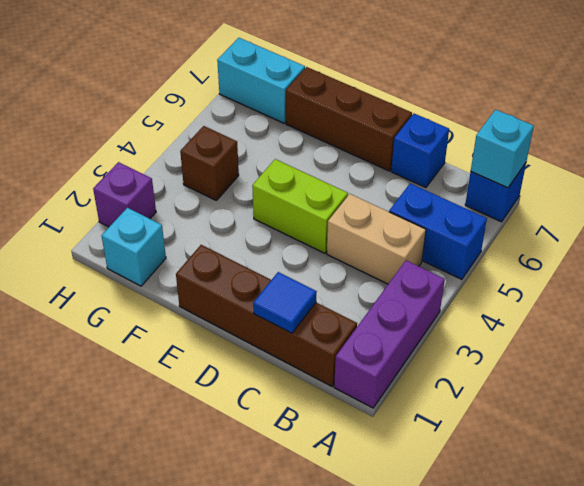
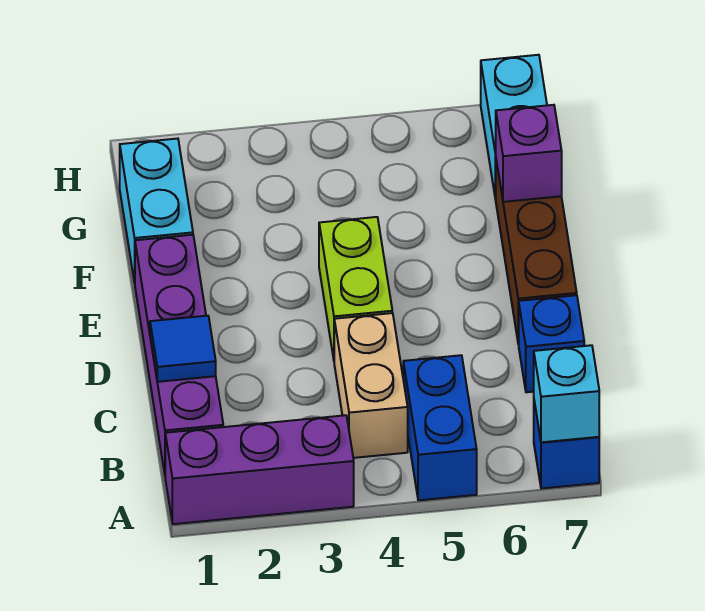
brown 1x4 brick [176,245,357,386] -> purple 1x4 brick [135,235,223,474]
cyan 1x1 brick [102,208,166,286] -> cyan 1x2 brick [120,139,193,283]
brown 1x1 brick [180,126,239,200] -> none
purple 1x1 brick [93,162,156,227] -> purple 1x1 brick moved to [495,105,562,202]

